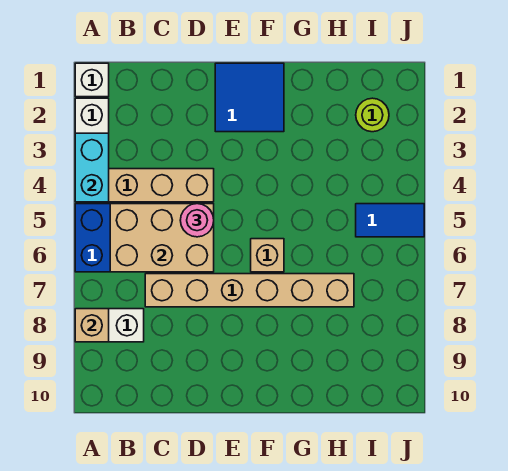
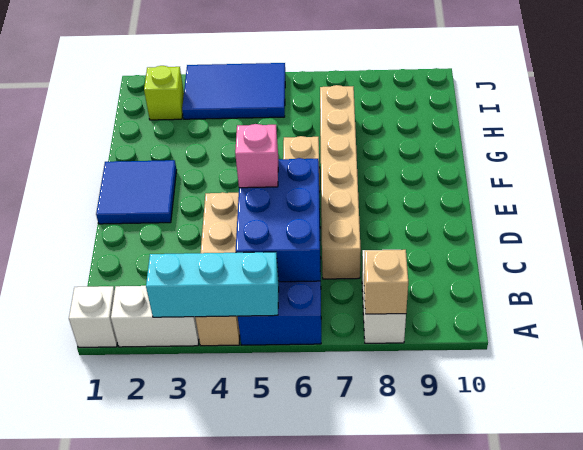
cyan 1x2 brick [75,133,109,202] -> cyan 1x3 brick [146,252,279,317]
tan 2x3 brick [110,204,214,272] -> blue 2x3 brick [236,158,320,282]
pink 1x1 round brick [180,204,214,237] -> pink 1x1 brick [235,124,278,188]
lime 1x1 round brick [356,98,389,132] -> lime 1x1 brick [144,66,184,120]
blue 1x2 tile [356,204,424,237] -> blue 2x3 tile [182,63,285,119]

